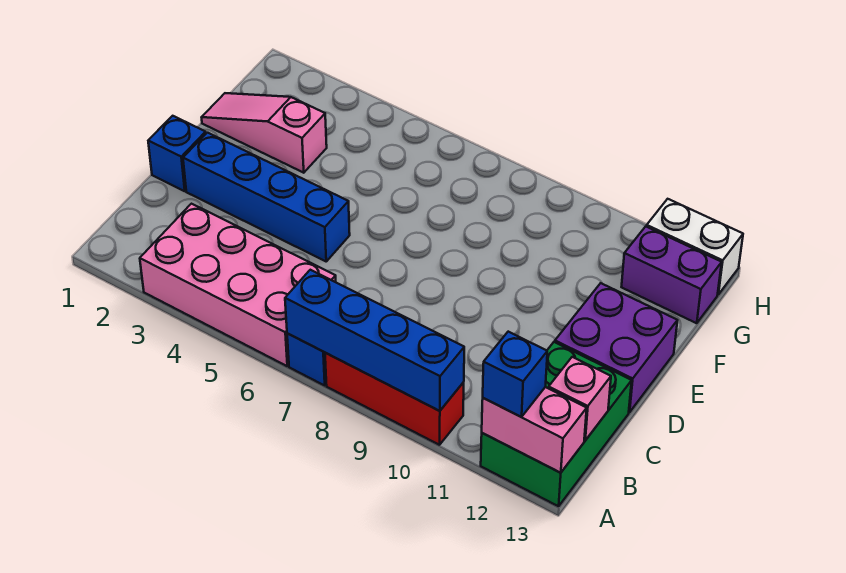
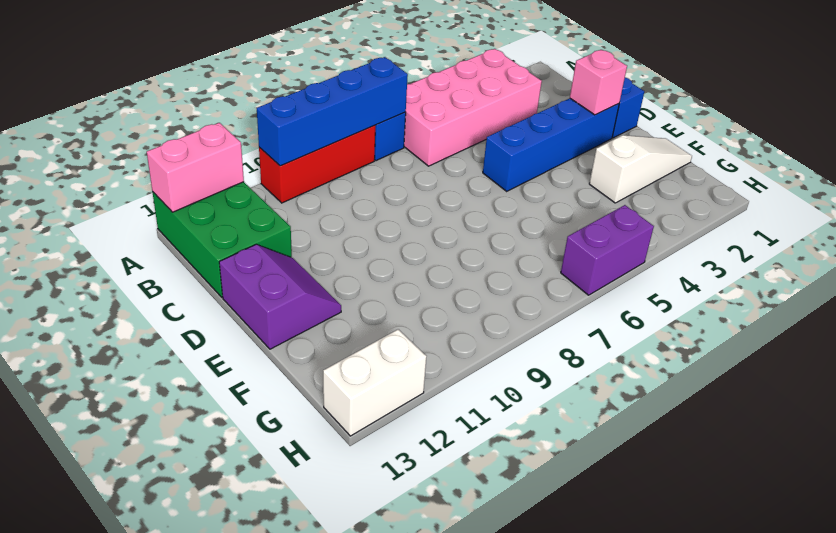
blue 1x1 brick [483,332,547,417] -> none
pink 1x1 brick [549,357,611,440] -> pink 1x1 brick moved to [570,50,627,115]
purple 2x2 brick [555,283,677,412] -> purple 2x2 slope [219,245,341,349]
pink 1x3 slope [202,93,327,173] -> white 1x3 slope [589,135,692,203]
purple 1x2 brick [622,226,722,323] -> purple 1x2 brick moved to [561,205,654,295]

